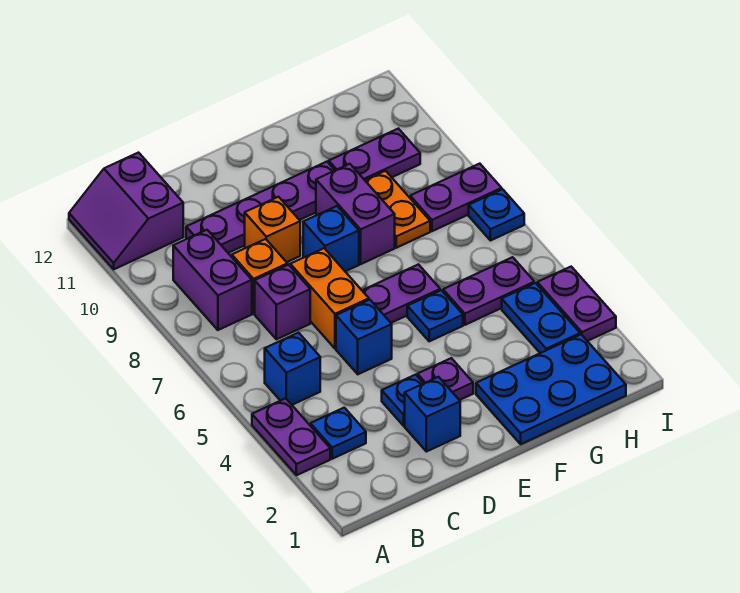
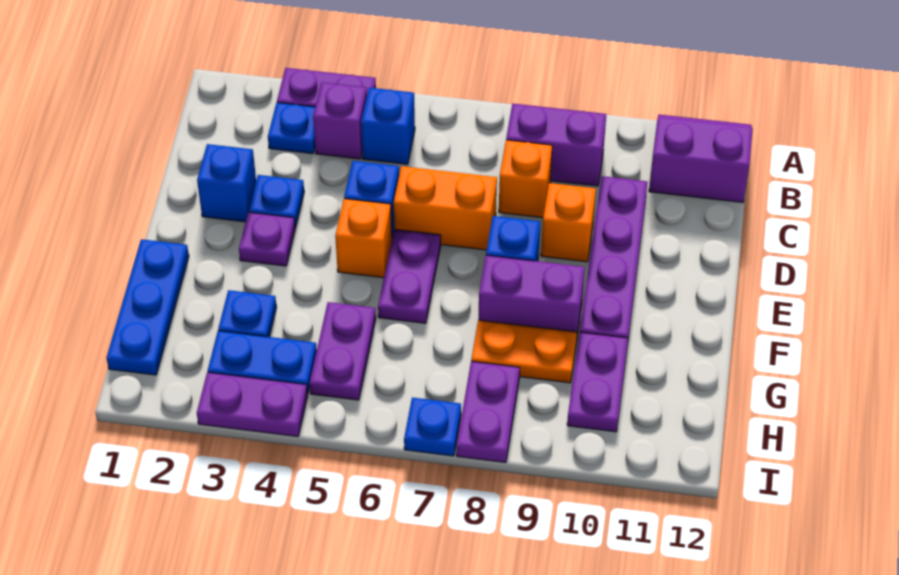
purple 1x1 brick [255,265,310,339] -> purple 1x1 brick moved to [313,82,367,159]
none -> orange 1x1 brick [335,199,392,278]
blue 2x3 plate [476,334,626,444] -> blue 1x3 plate [106,239,189,375]
blue 1x1 plate [407,290,463,341] -> blue 1x1 plate moved to [218,290,277,337]

